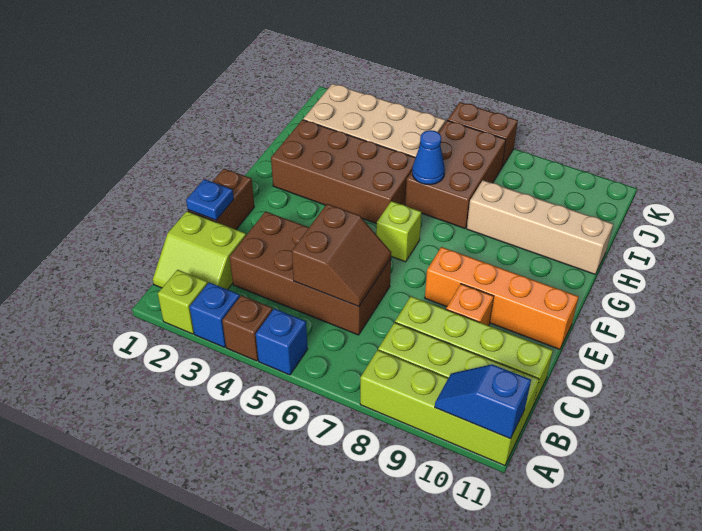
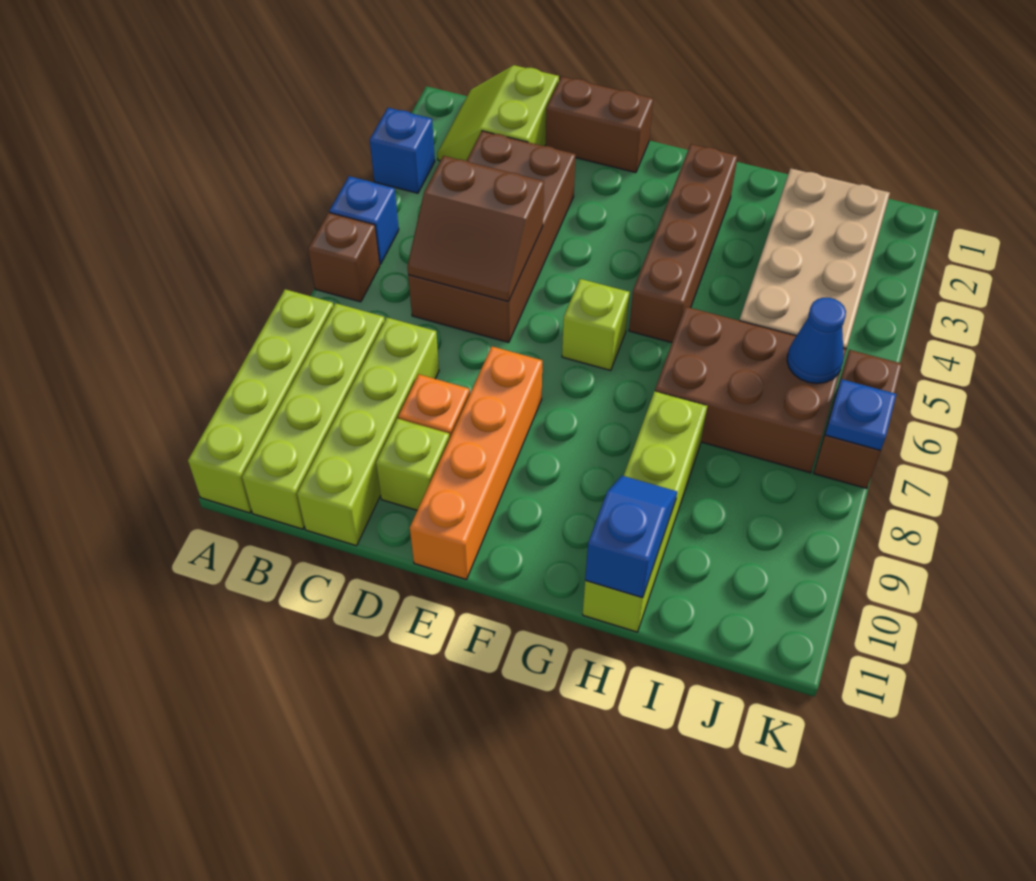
lime 1x1 brick [158,270,208,334] -> lime 1x1 brick moved to [376,418,450,510]
brown 1x1 brick [222,295,273,361] -> brown 1x1 brick moved to [308,213,380,302]
blue 1x2 slope [435,364,531,439] -> blue 1x2 slope moved to [585,476,677,598]
blue 1x1 plate [186,179,234,220] -> blue 1x1 plate moved to [826,379,896,451]
brown 2x4 brick [271,120,416,224] -> brown 1x4 brick [629,144,738,343]
blue 1x1 cone [412,130,445,184] -> blue 1x1 cone moved to [787,298,846,384]
tan 1x4 brick [467,180,613,274] -> lime 1x4 brick [583,391,707,632]

